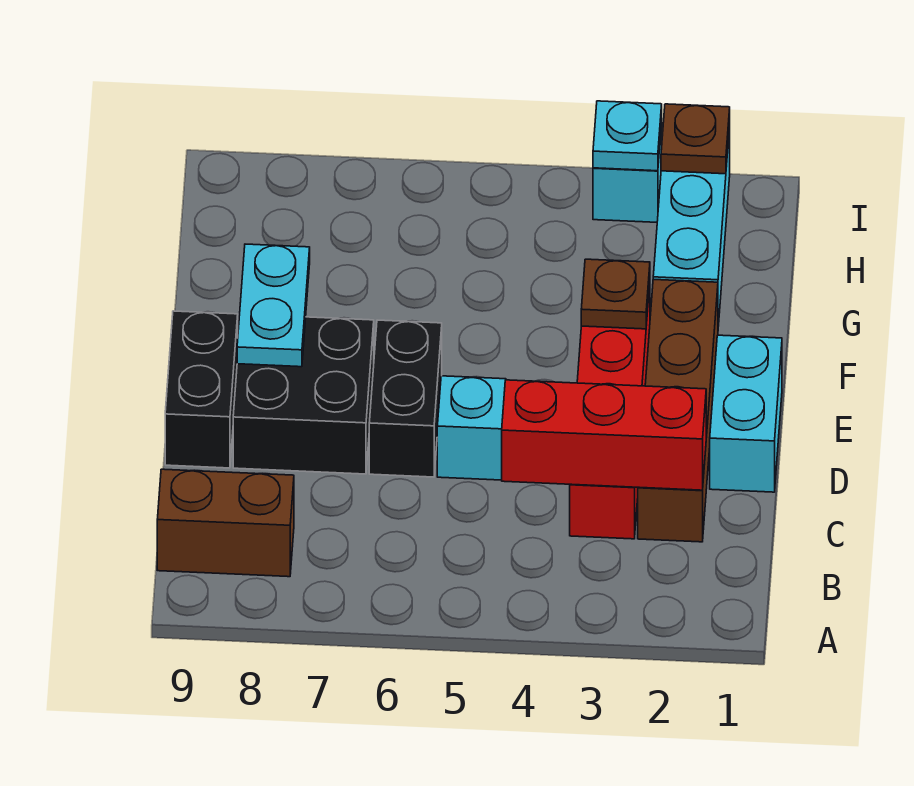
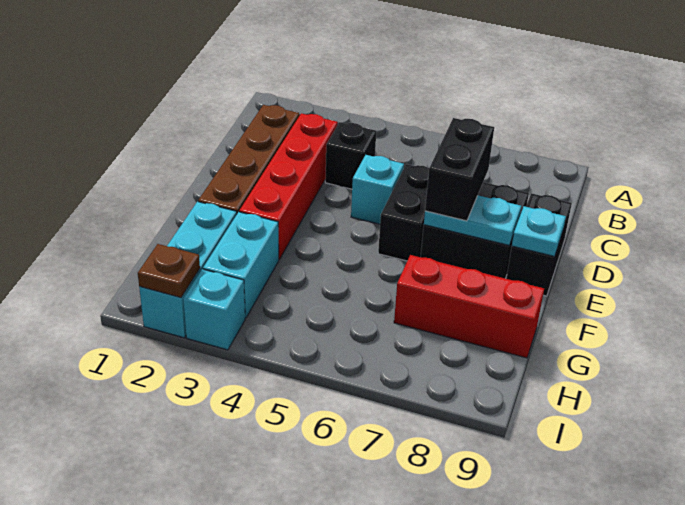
brown 1x2 brick [157,469,294,577] -> none
red 1x3 brick [502,380,706,490] -> red 1x3 brick moved to [394,255,544,358]
none -> black 1x1 brick [325,122,376,189]
cyan 1x2 brick [710,335,782,492] -> cyan 1x2 brick moved to [203,212,279,318]
none -> black 1x2 brick [425,118,494,221]
cyan 1x2 plate [237,244,310,367] -> cyan 1x2 plate turned to [424,196,521,246]
brown 1x1 plate [581,259,650,329] -> none
cyan 1x1 plate [593,101,662,171] -> cyan 1x1 plate moved to [512,206,566,257]

